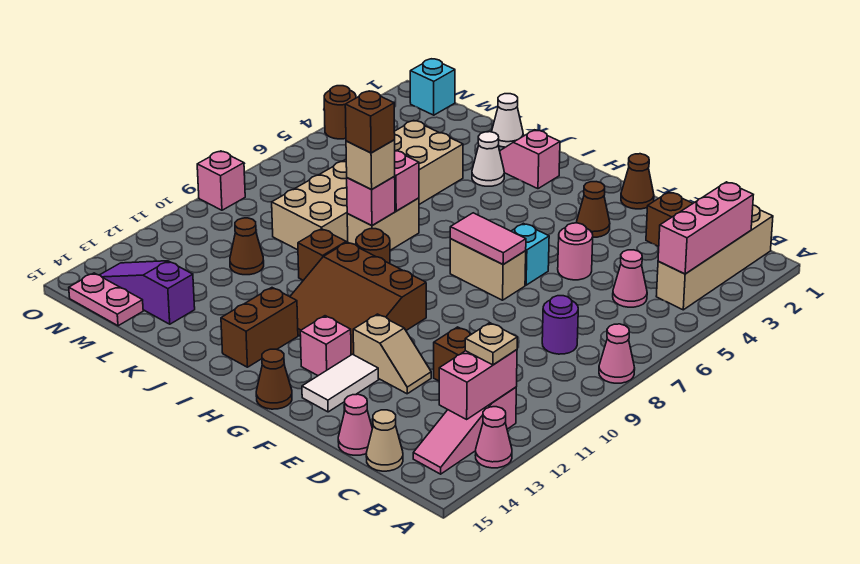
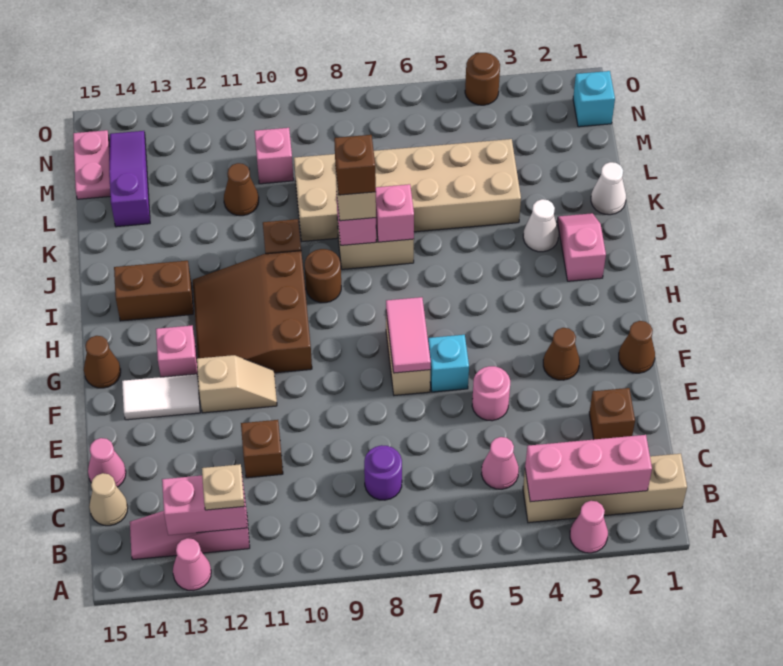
pink 1x1 cone [599,324,635,383] -> pink 1x1 cone moved to [570,501,608,553]
tan 1x2 slope [353,314,431,394] -> tan 1x2 slope turned to [197,355,277,413]
pink 1x1 brick [197,151,245,210] -> pink 1x1 brick moved to [255,128,294,184]

